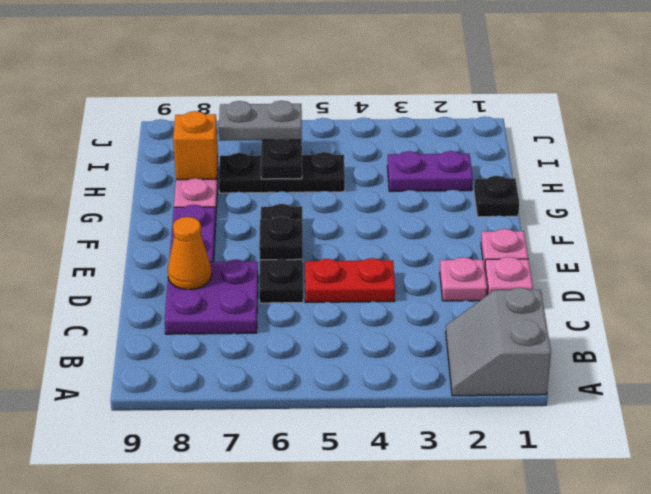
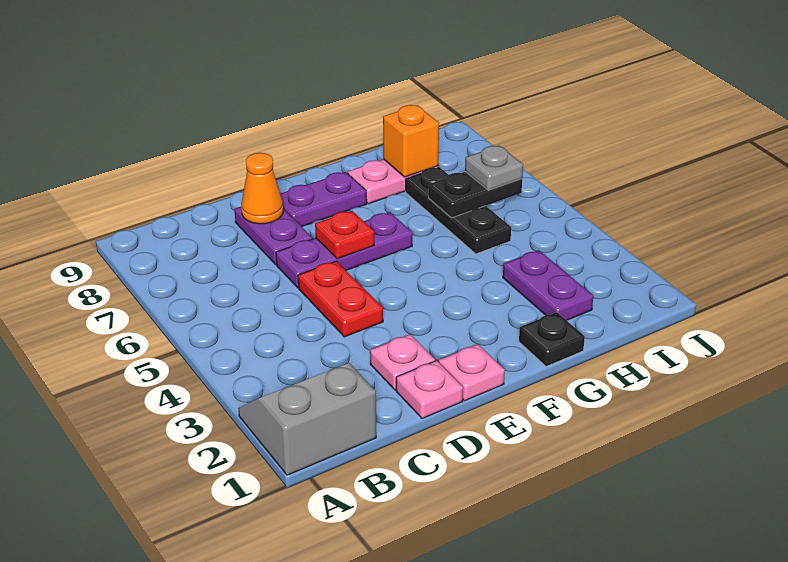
purple 2x2 plate [165,259,258,334] -> purple 1x2 plate [234,207,313,265]
black 1x3 plate [259,204,303,303] -> purple 1x3 plate [276,212,412,288]
black 1x1 plate [259,217,303,260] -> red 1x1 plate [315,211,374,259]
grey 1x2 plate [219,101,302,141] -> grey 1x1 plate [465,146,523,190]

